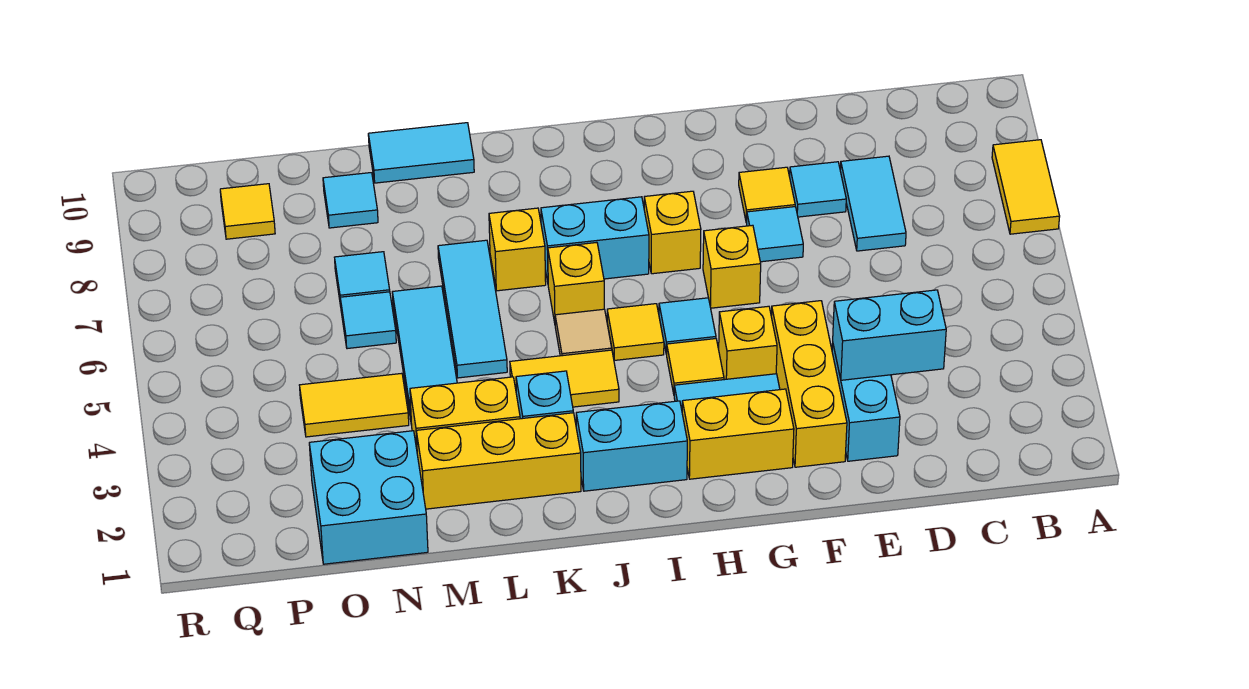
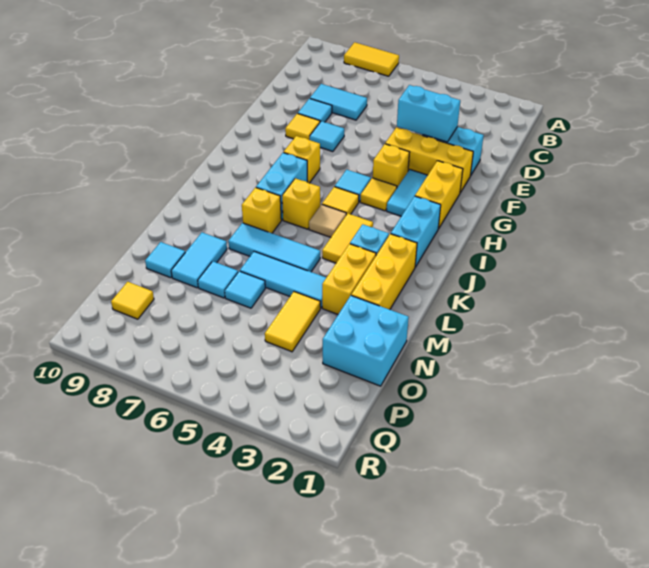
cyan 1x2 brick [833,290,946,380] -> cyan 1x2 brick turned to [397,85,460,142]
yellow 1x1 brick [703,225,761,308] -> none
cyan 1x2 tile [368,123,474,183] -> cyan 1x2 tile moved to [171,233,227,288]

